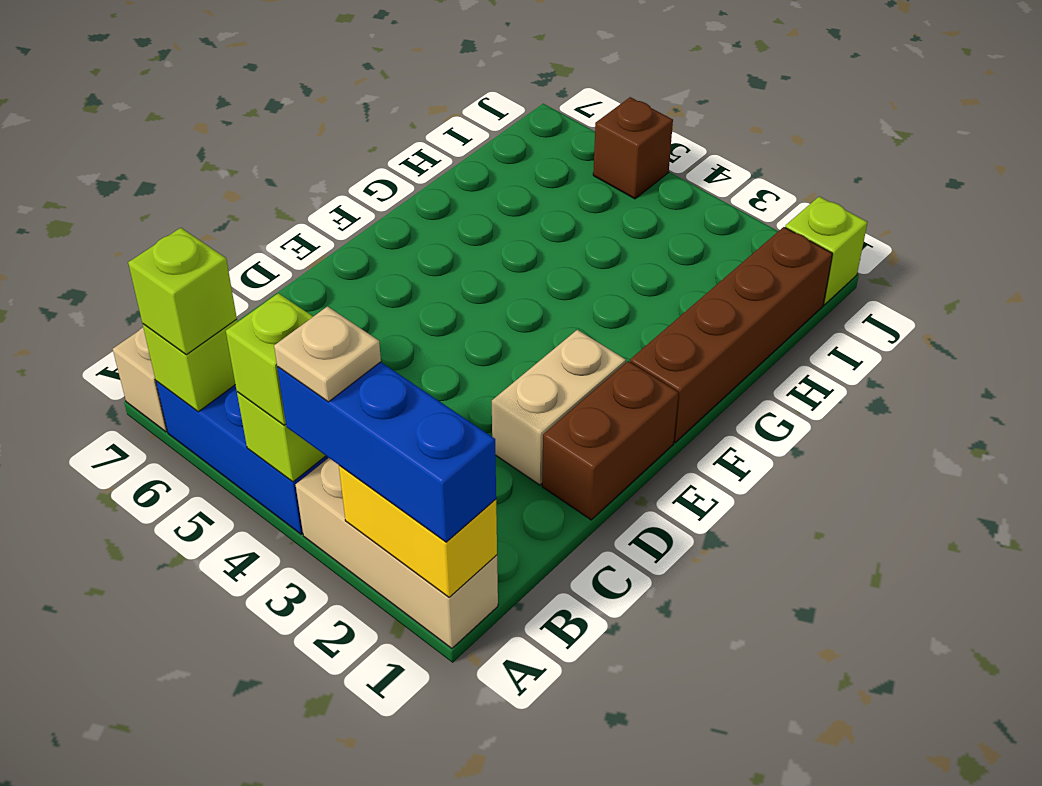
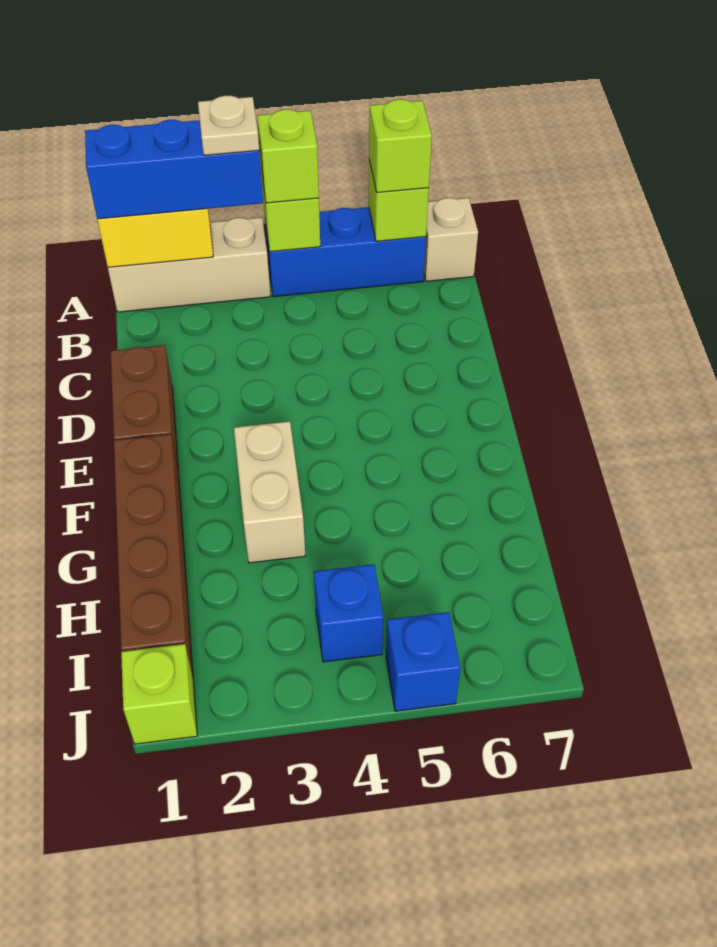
tan 1x2 brick [492,330,626,485] -> tan 1x2 brick moved to [234,421,306,563]
none -> blue 1x1 brick [314,564,384,662]
brown 1x1 brick [593,97,673,199] -> blue 1x1 brick [386,612,460,711]

